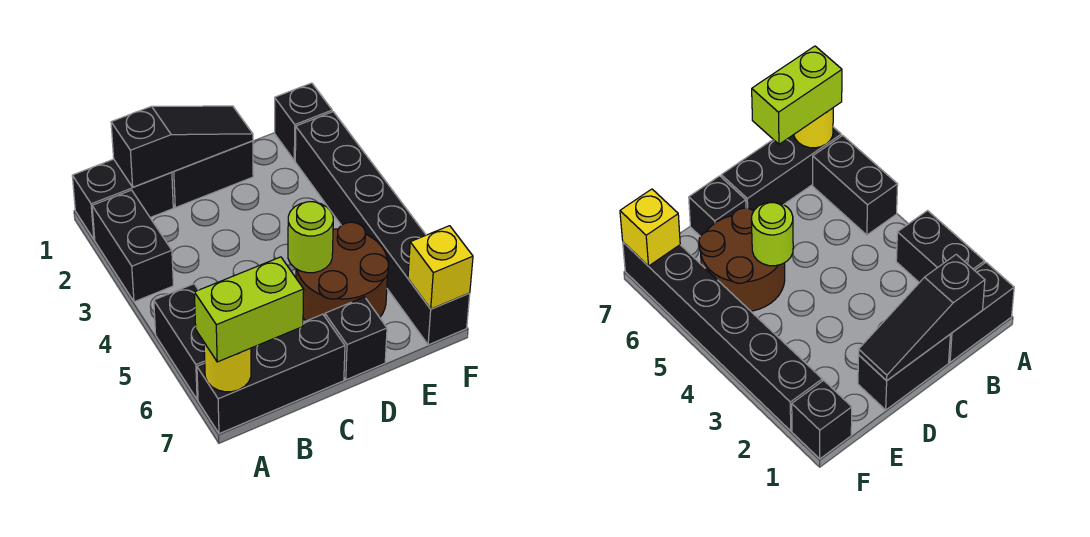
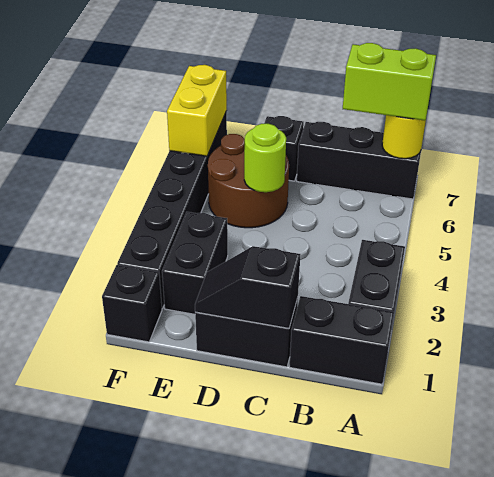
black 1x2 brick [154,284,205,400] -> black 1x2 brick moved to [162,212,228,314]
black 1x3 slope [111,106,253,187] -> black 1x2 slope [195,246,300,328]
yellow 1x1 brick [408,226,473,309] -> yellow 1x2 brick [167,65,227,156]

